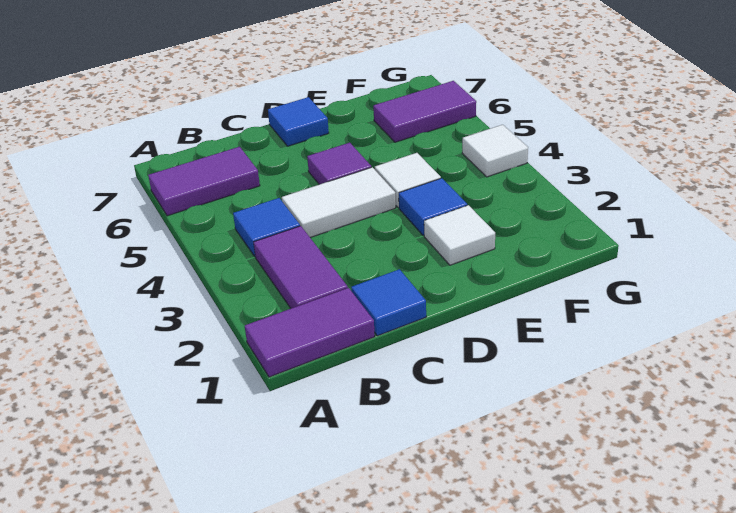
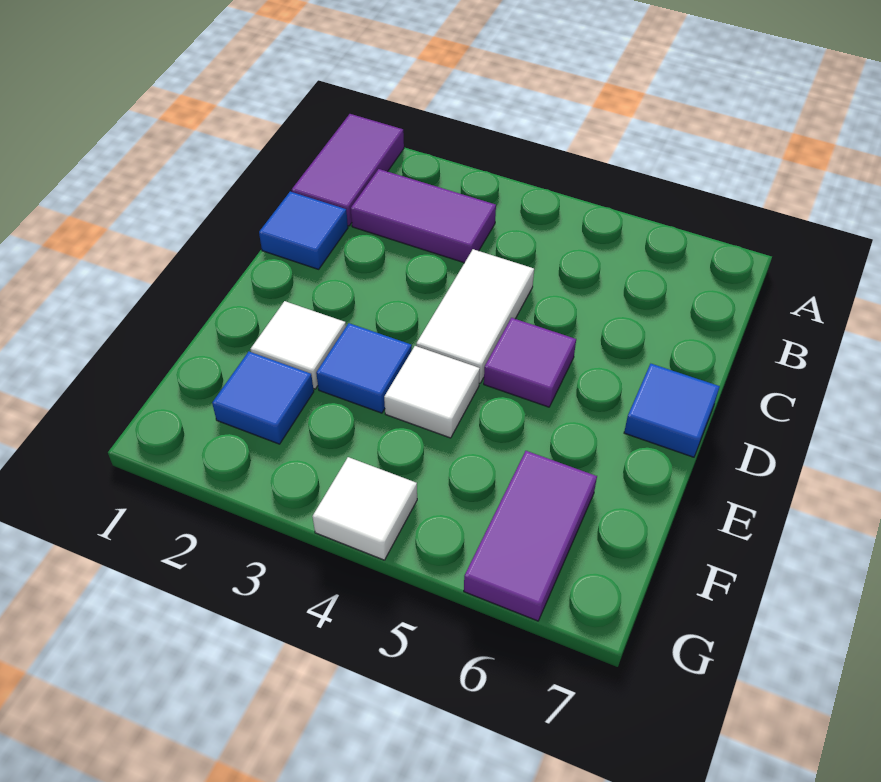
purple 1x2 tile [148,147,260,216] -> none
blue 1x1 tile [233,198,300,256] -> blue 1x1 tile moved to [212,352,314,444]

